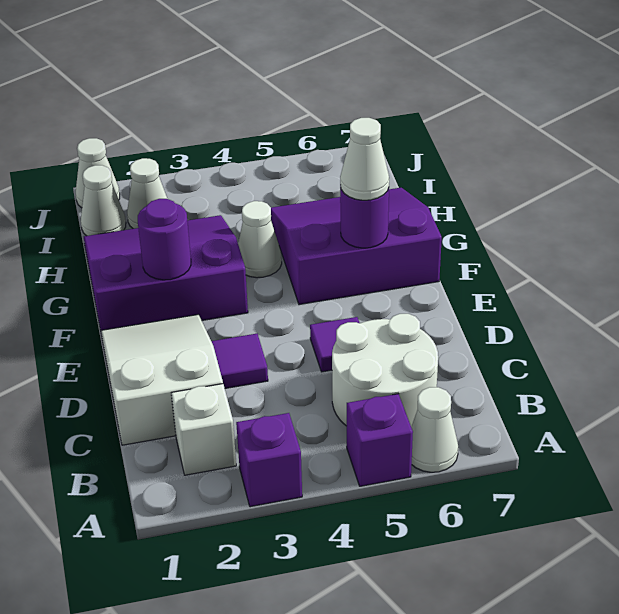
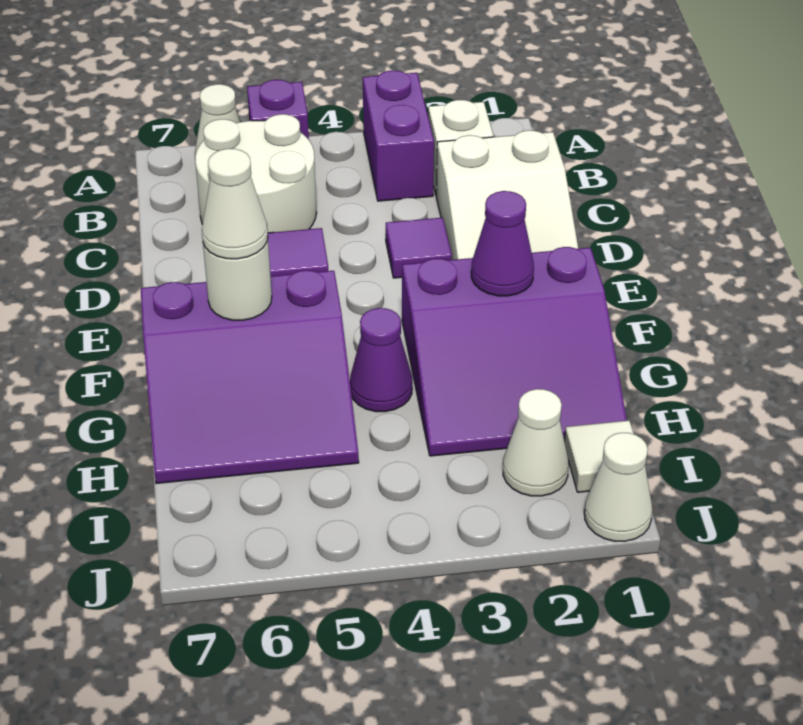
purple 1x1 brick [236,413,302,507] -> purple 1x2 brick [363,70,434,201]
purple 1x1 round brick [138,199,191,280] -> purple 1x1 cone [471,191,534,296]
purple 1x1 round brick [340,186,389,248] -> white 1x1 round brick [203,238,272,320]
white 1x1 cone [238,201,282,278] -> purple 1x1 cone [350,308,412,412]
white 1x1 cone [81,165,126,236] -> white 1x1 tile [564,420,634,492]

